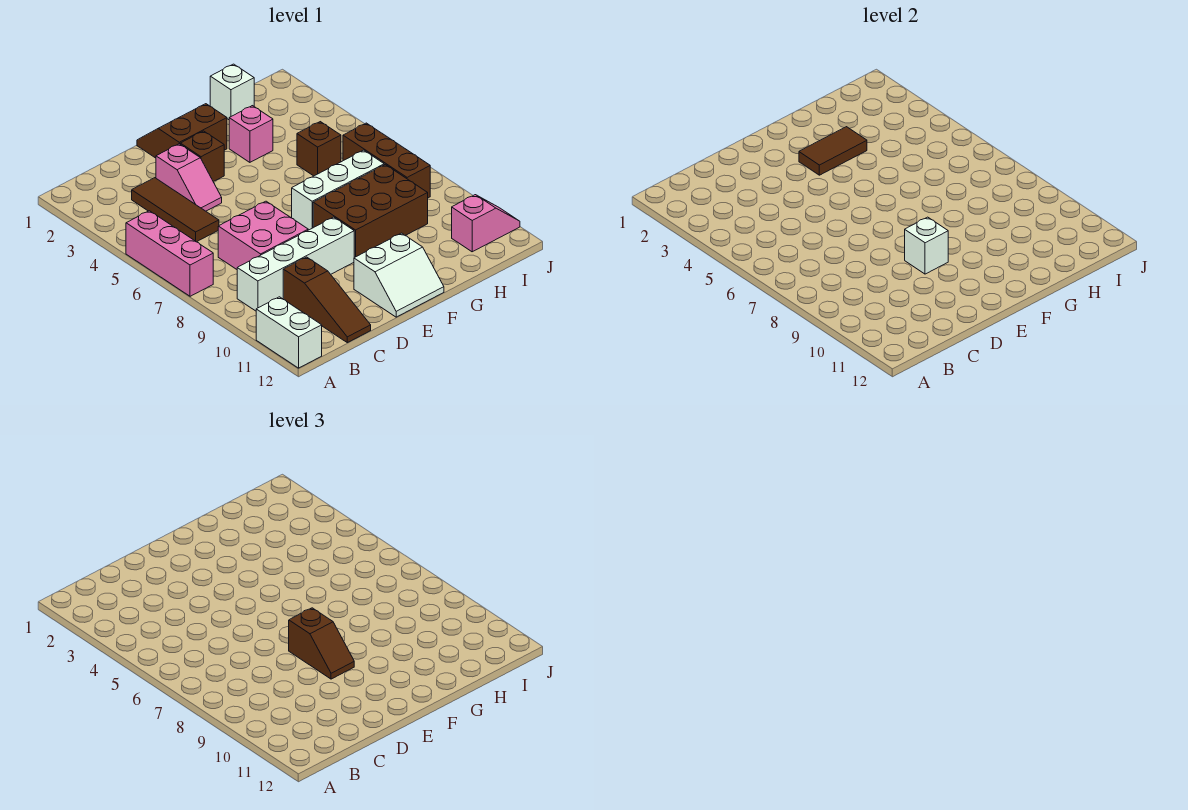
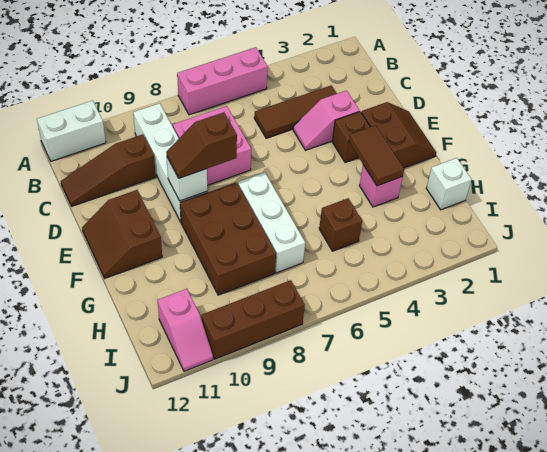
white 2x2 slope [354,233,444,317] -> brown 2x2 slope [82,190,162,278]
brown 1x3 brick [343,123,430,198] -> brown 1x3 brick moved to [201,280,305,359]

